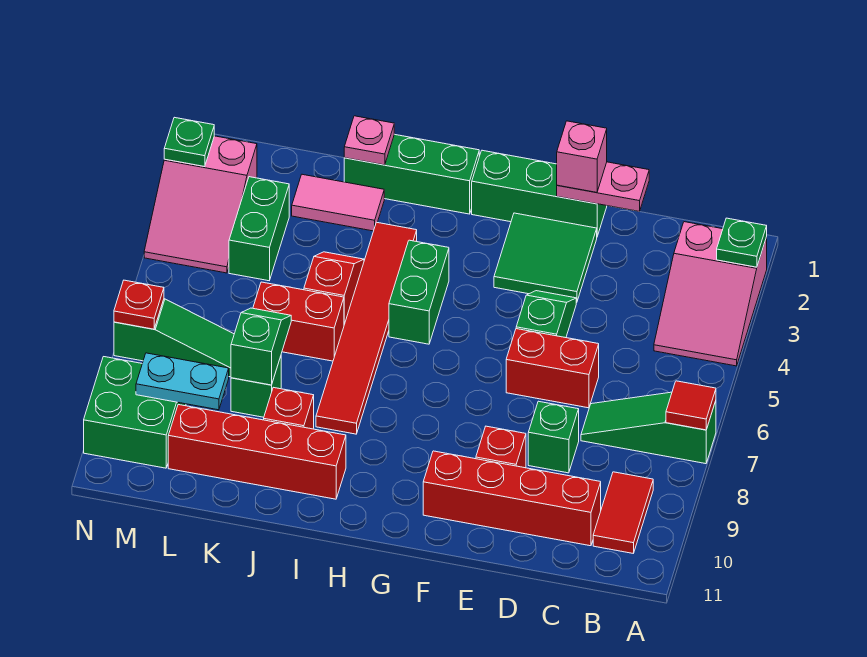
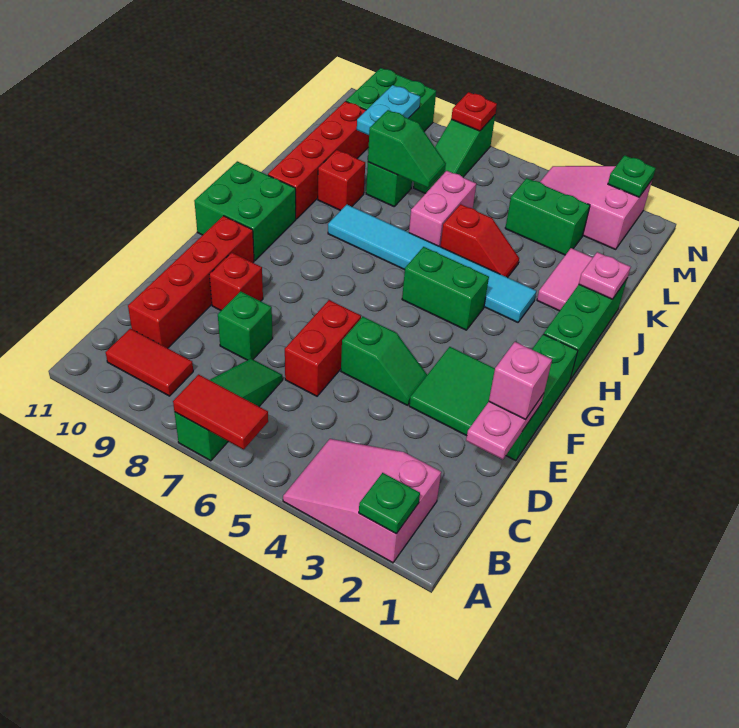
red 1x1 tile [666,381,716,430] -> red 1x2 tile [173,374,268,449]
none -> green 2x2 brick [194,161,296,260]
red 1x6 tile [316,222,417,434] -> cyan 1x6 tile [328,205,536,322]
red 1x2 brick [253,282,344,361] -> pink 1x2 brick [409,171,476,247]

